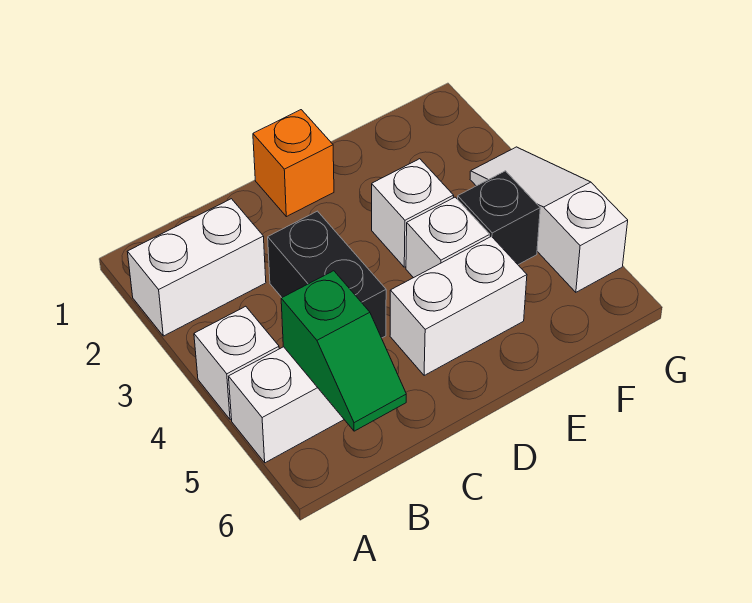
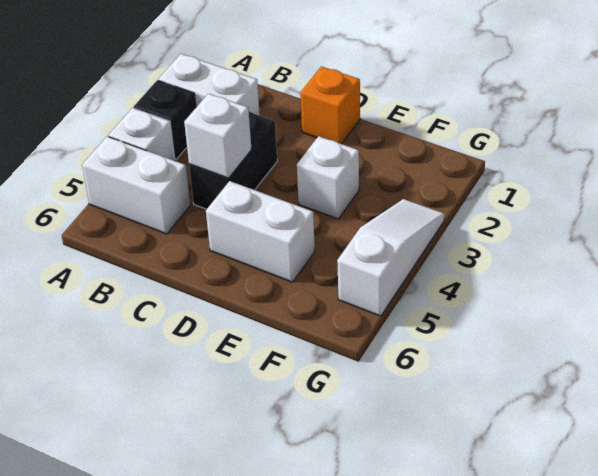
green 1x2 slope [281,271,406,431] -> none
white 1x1 brick [406,197,490,278] -> white 1x1 brick moved to [184,94,252,178]
black 1x1 brick [458,171,540,265] -> black 1x1 brick moved to [134,80,196,160]

